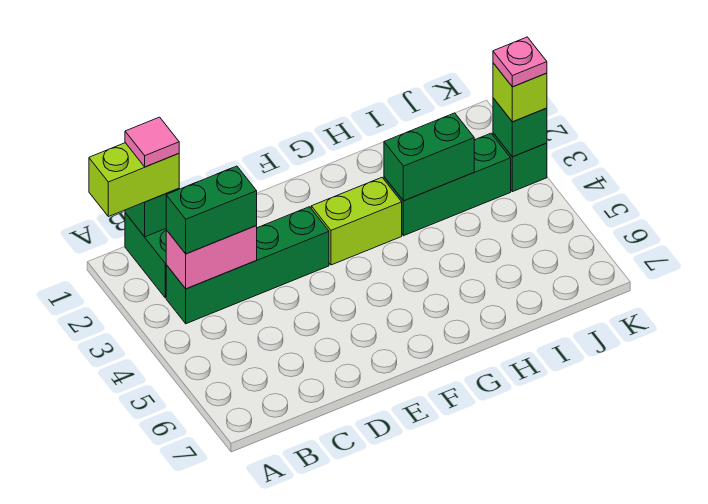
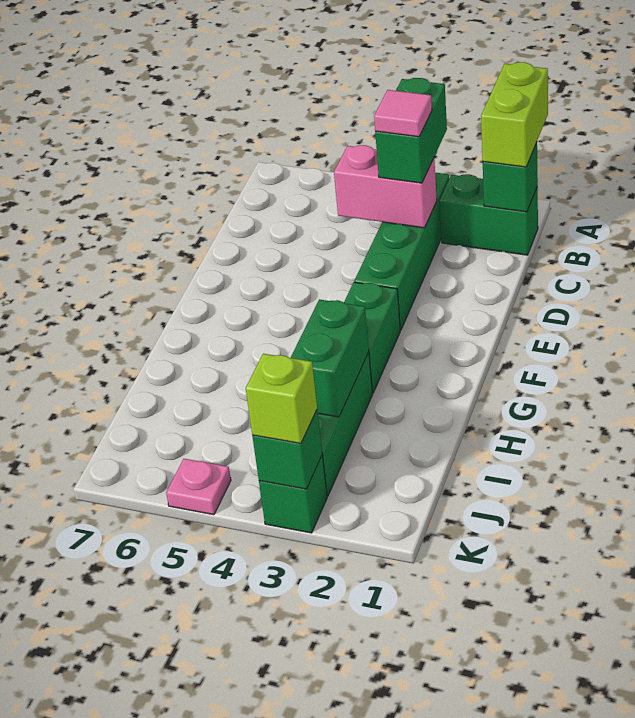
pink 1x1 tile [125,117,179,167] -> pink 1x1 tile moved to [374,90,432,137]
pink 1x2 brick [166,226,257,289] -> pink 1x2 brick turned to [334,145,437,228]
lime 1x2 brick [311,178,402,265] -> green 1x2 brick [344,282,400,393]
pink 1x1 plate [493,37,547,87] -> pink 1x1 plate moved to [166,459,231,515]

